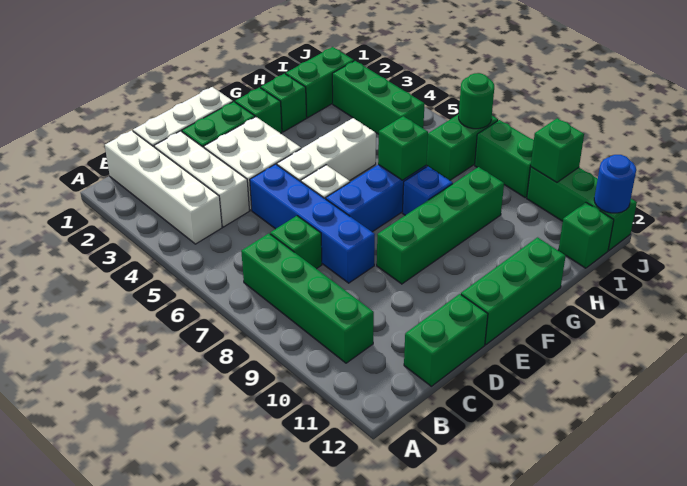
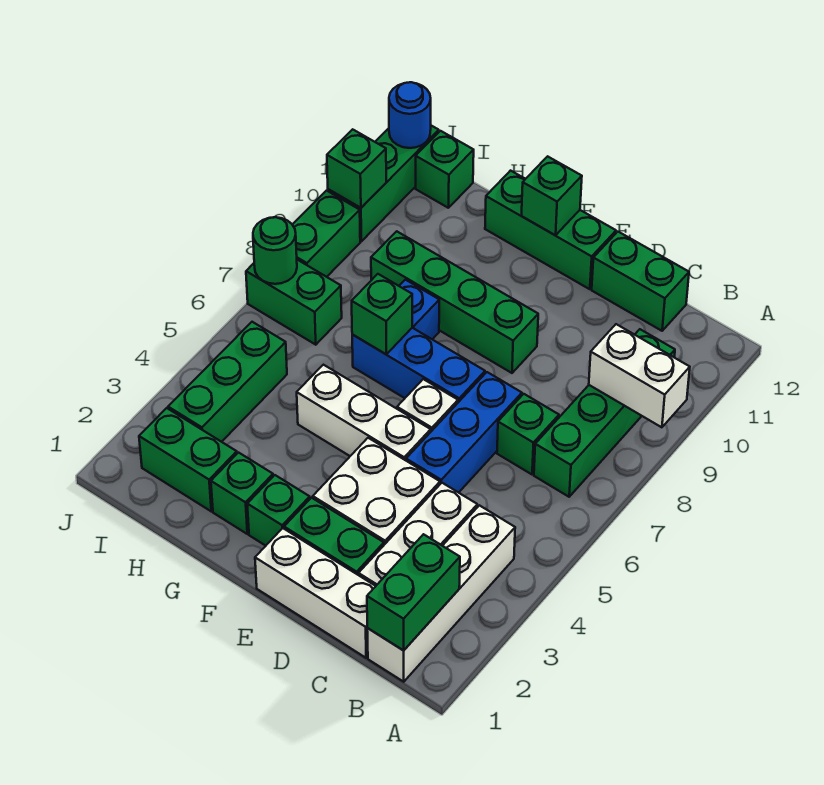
none -> white 1x2 brick [589,324,690,427]
none -> green 1x2 brick [367,534,460,650]
blue 1x4 brick [250,164,375,283] -> blue 1x3 brick [406,372,522,493]
none -> green 1x1 brick [522,156,582,235]

